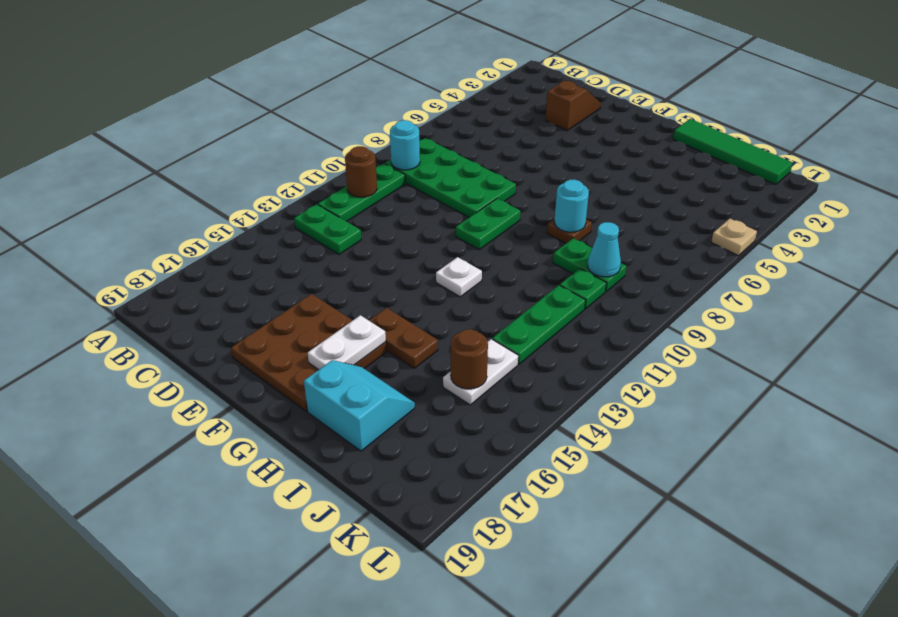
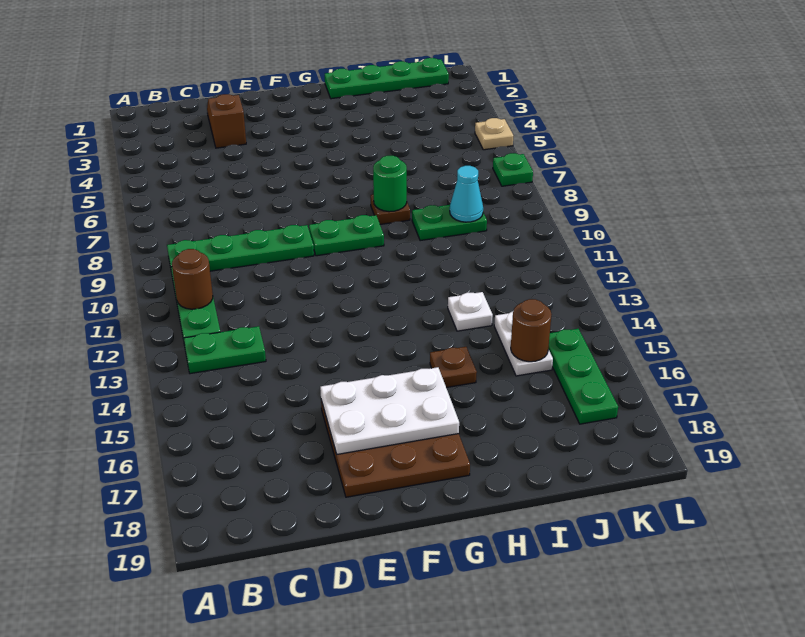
green 2x4 plate [385,138,516,217] -> green 1x4 plate [167,225,314,273]
cyan 1x1 round brick [390,120,420,170] -> none
green 1x2 plate [456,199,520,249] -> green 1x2 plate turned to [309,215,384,256]
white 1x1 plate [436,257,482,297] -> white 1x1 plate moved to [448,292,493,331]
brown 1x2 plate [369,308,438,368] -> brown 1x1 plate [430,347,477,388]
white 1x2 plate [308,315,386,370] -> white 2x3 plate [320,367,459,454]
green 1x4 tile [673,119,793,185] -> green 1x4 plate [325,58,449,99]
cyan 1x1 round brick [554,180,589,232] -> green 1x1 round brick [373,156,407,212]
cyan 2x2 slope [304,360,415,451] -> none
green 1x1 plate [560,269,606,309] -> green 1x1 plate moved to [493,153,533,186]
green 1x3 plate [492,285,586,364] -> green 1x3 plate moved to [548,329,618,424]

